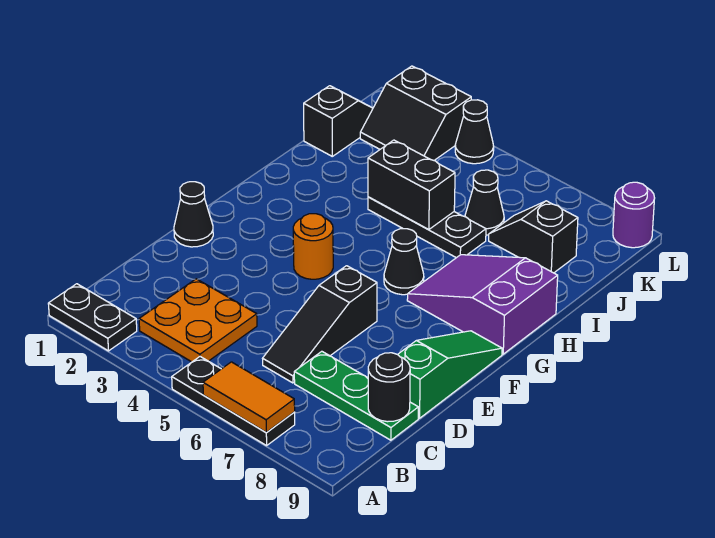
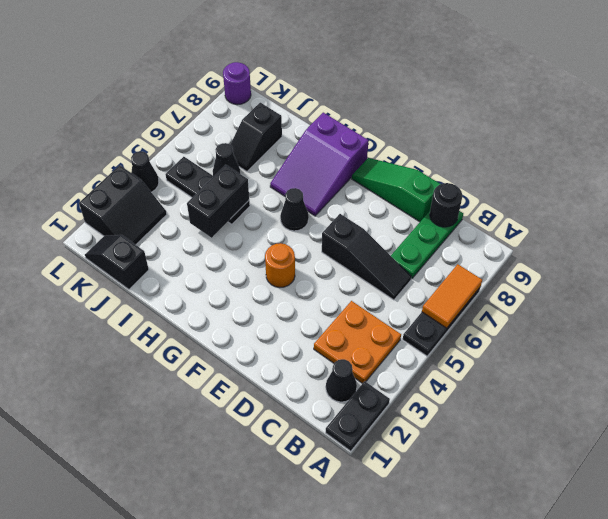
black 1x1 cone [174,182,213,247] -> black 1x1 cone moved to [326,359,357,402]
black 1x3 plate [368,197,486,258] -> black 1x3 plate turned to [165,157,250,224]

